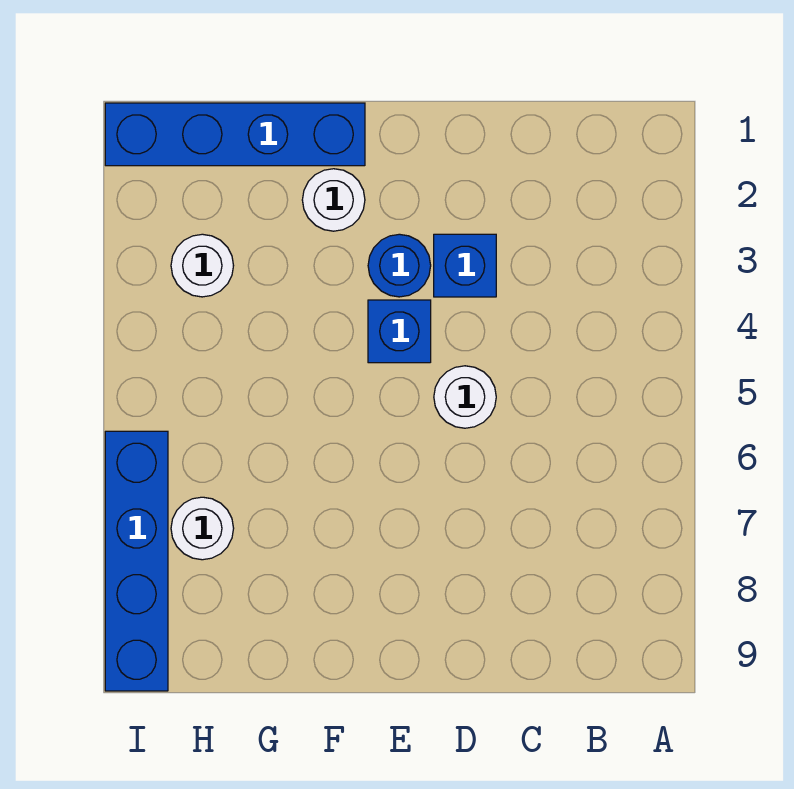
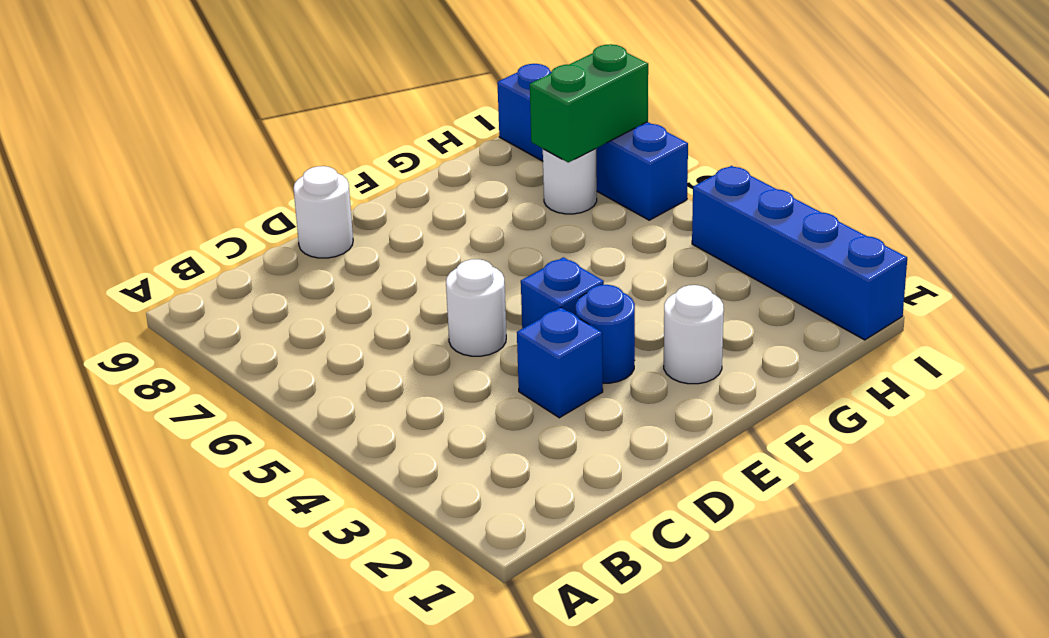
blue 1x4 brick [105,103,365,166] -> blue 1x4 brick turned to [692,166,907,340]
white 1x1 round brick [171,234,234,297] -> white 1x1 round brick moved to [294,166,353,258]
none -> green 1x2 brick [530,44,648,162]

